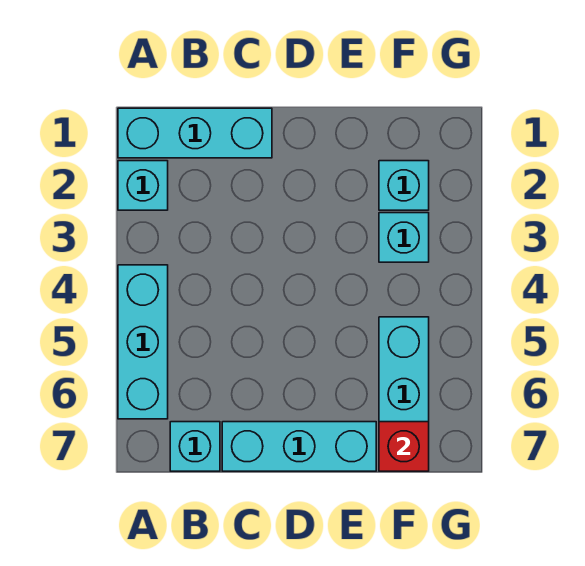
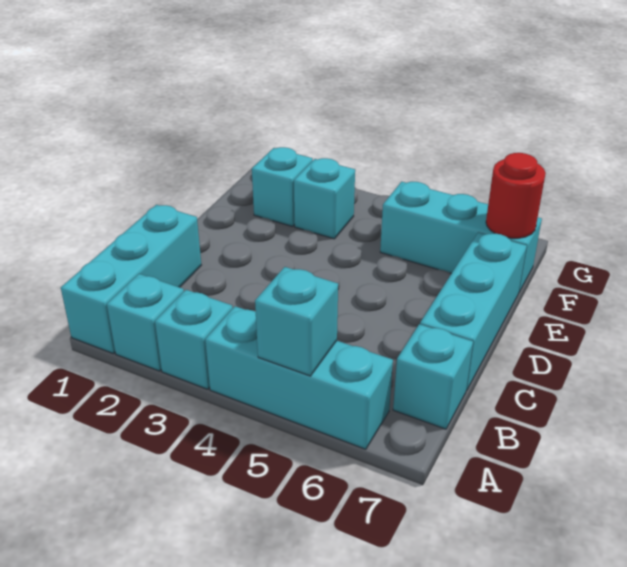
none -> cyan 1x1 brick [155,290,233,389]
none -> cyan 1x1 brick [255,267,338,376]
red 1x1 brick [379,422,429,471] -> red 1x1 round brick [486,153,546,238]

